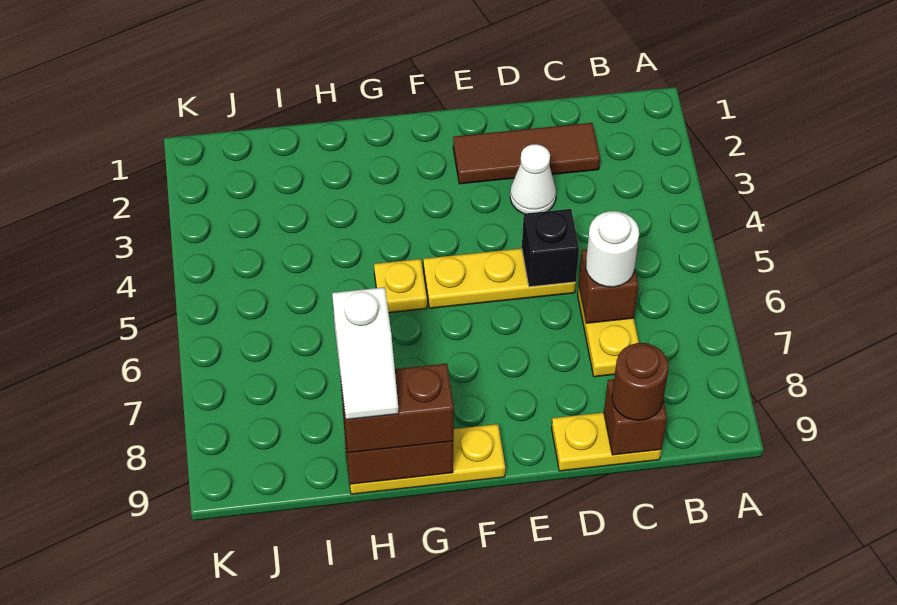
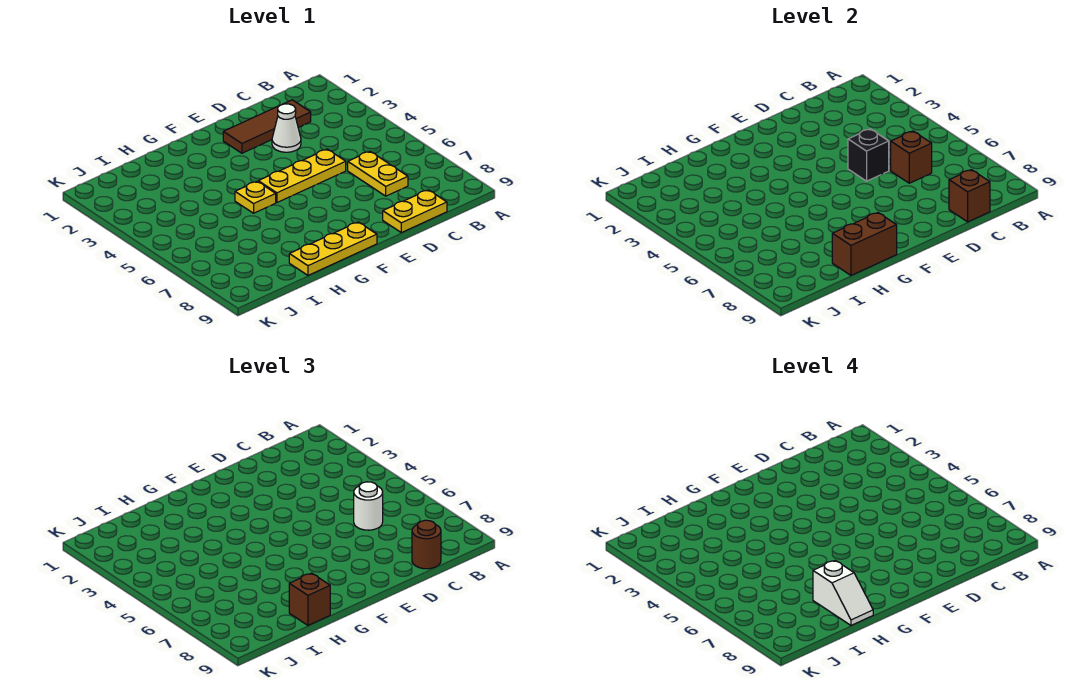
brown 1x2 brick [341,364,454,453] -> brown 1x1 brick [289,573,330,625]

